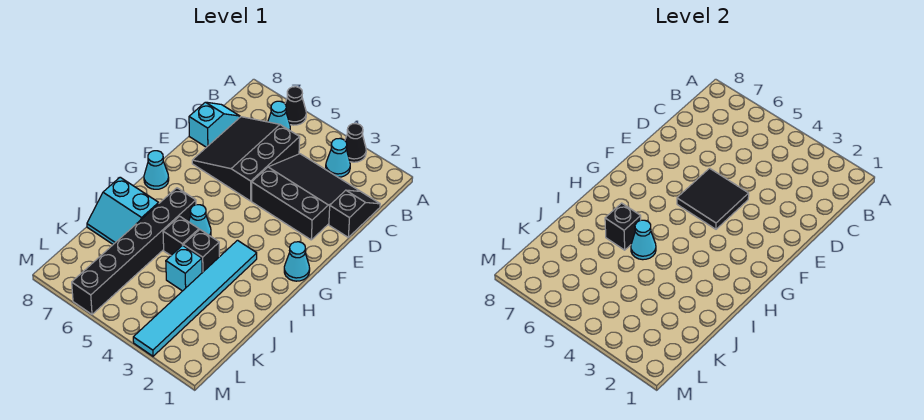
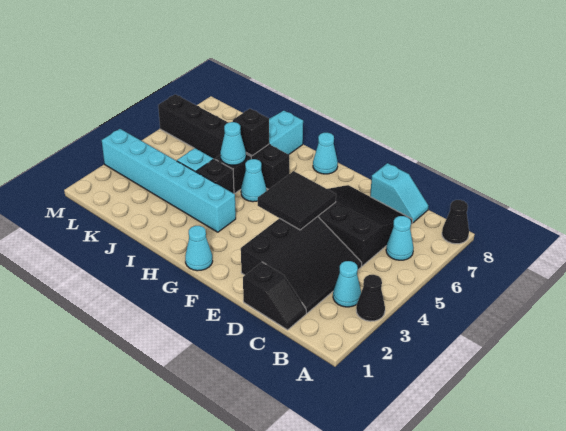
black 1x1 cone [285,87,306,125] -> black 1x1 cone moved to [442,200,469,244]
cyan 1x6 tile [133,240,257,356] -> cyan 1x6 brick [102,129,236,232]

